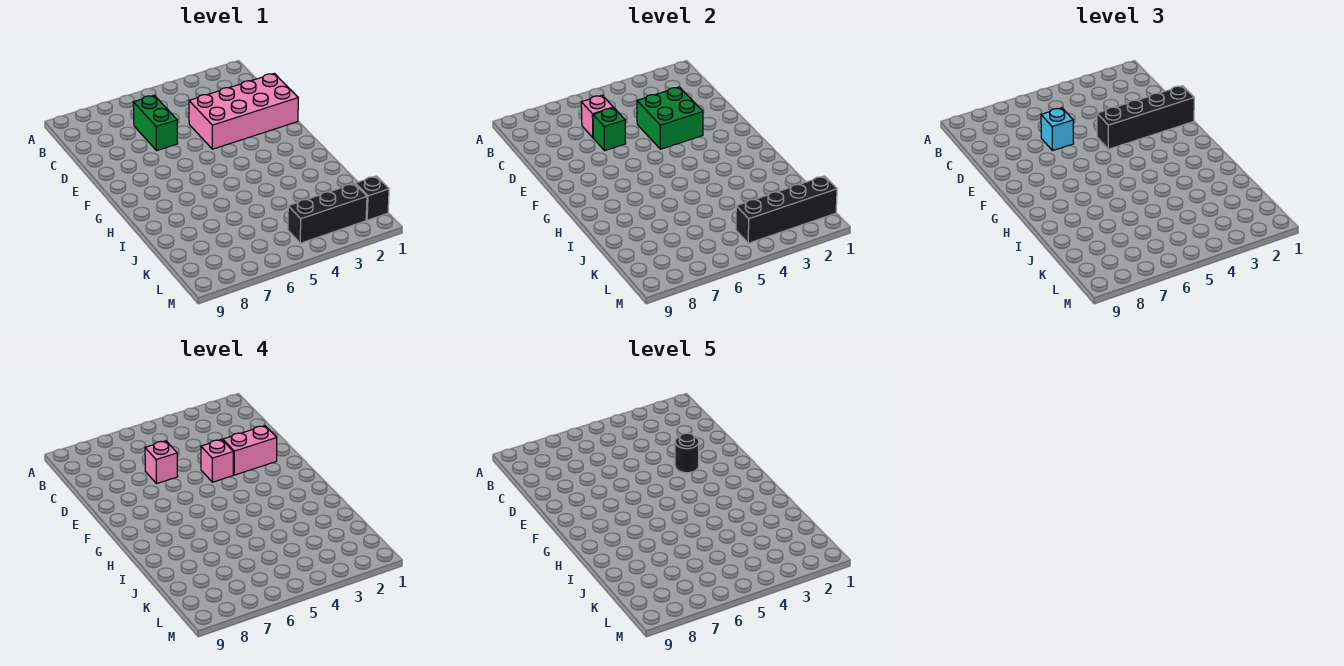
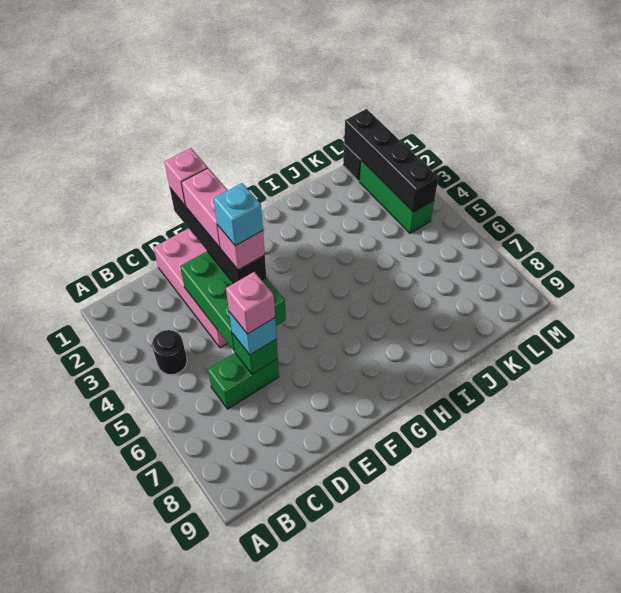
pink 1x1 brick [581,95,613,138] -> pink 1x1 brick moved to [165,148,208,206]
green 2x2 brick [637,87,703,149] -> green 2x3 brick [180,251,286,351]
black 1x1 round brick [675,433,699,473] -> black 1x1 round brick moved to [152,330,187,375]
none -> cyan 1x1 brick [214,183,263,246]
black 1x3 brick [288,184,367,243] -> green 1x3 brick [359,161,434,233]

